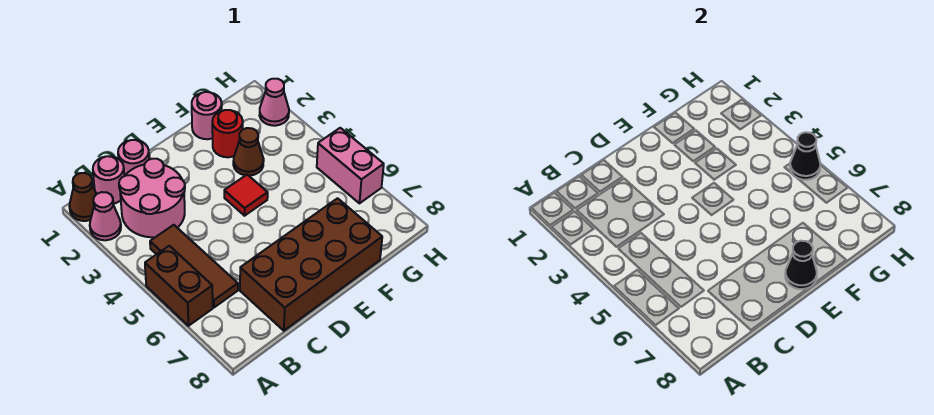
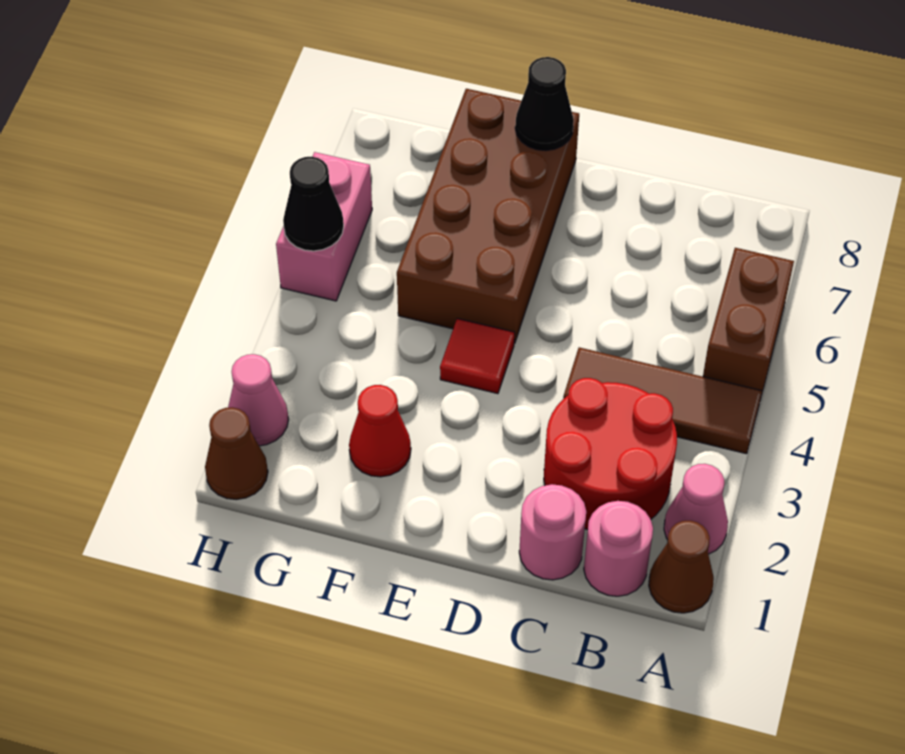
pink 2x2 round brick [119,159,185,237] -> red 2x2 round brick [544,378,677,530]
brown 1x3 tile [150,225,238,307] -> brown 1x3 tile turned to [563,347,762,454]
brown 2x4 brick [240,198,382,331] -> brown 2x4 brick turned to [397,89,579,343]
pink 1x1 round brick [192,92,222,139] -> none
red 1x1 round brick [212,110,243,157] -> red 1x1 cone [349,385,411,477]
brown 1x1 cone [233,128,264,176] -> brown 1x1 cone moved to [205,407,268,500]

